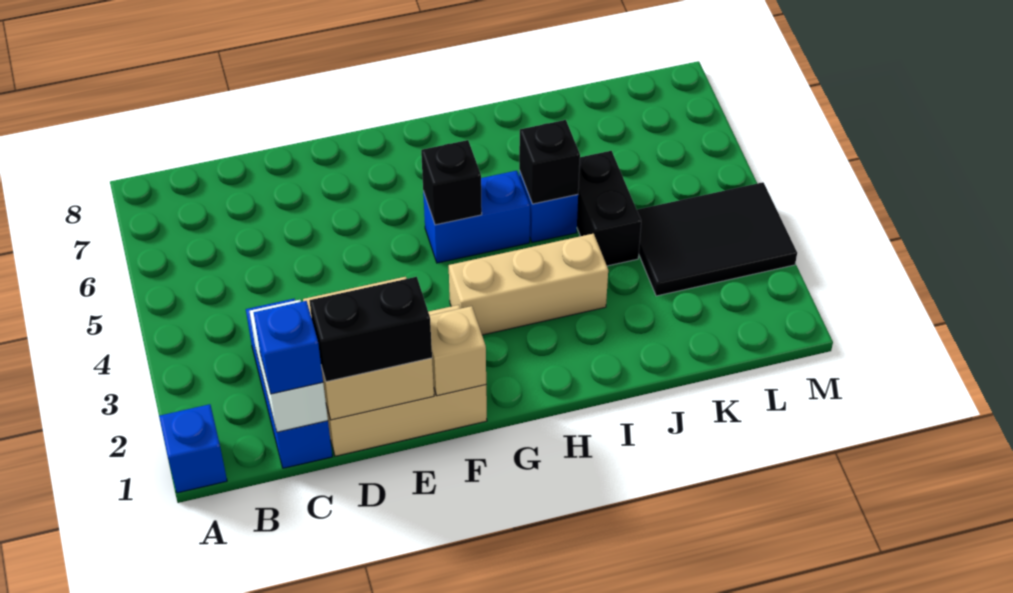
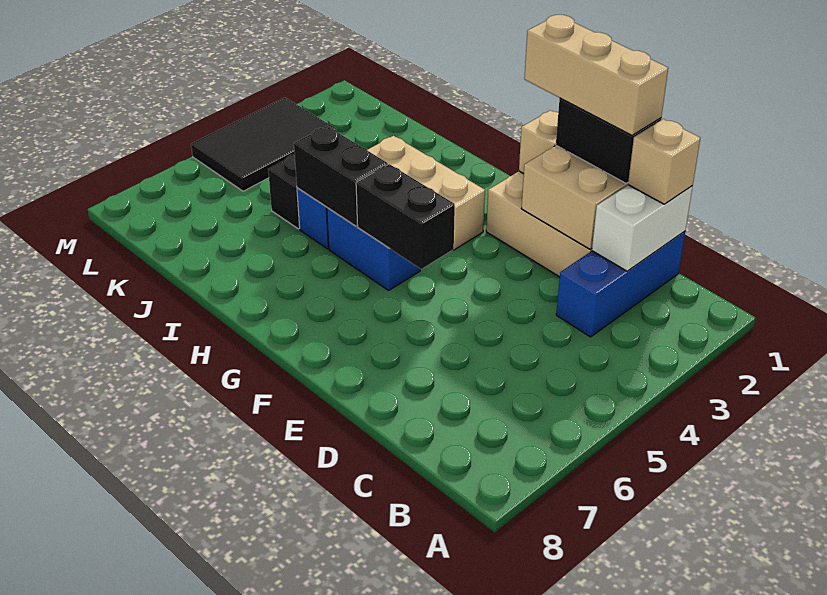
blue 1x1 brick [159,404,227,493] -> none
blue 1x1 brick [254,301,323,394] -> tan 1x1 brick [628,119,700,204]
none -> tan 1x3 brick [524,15,668,135]
black 1x1 brick [421,140,482,225] -> black 1x2 brick [356,164,455,269]
black 1x1 brick [519,120,580,204] -> black 1x2 brick [294,126,388,226]
black 2x3 tile [637,182,797,296] -> black 2x3 tile turned to [191,98,336,191]

